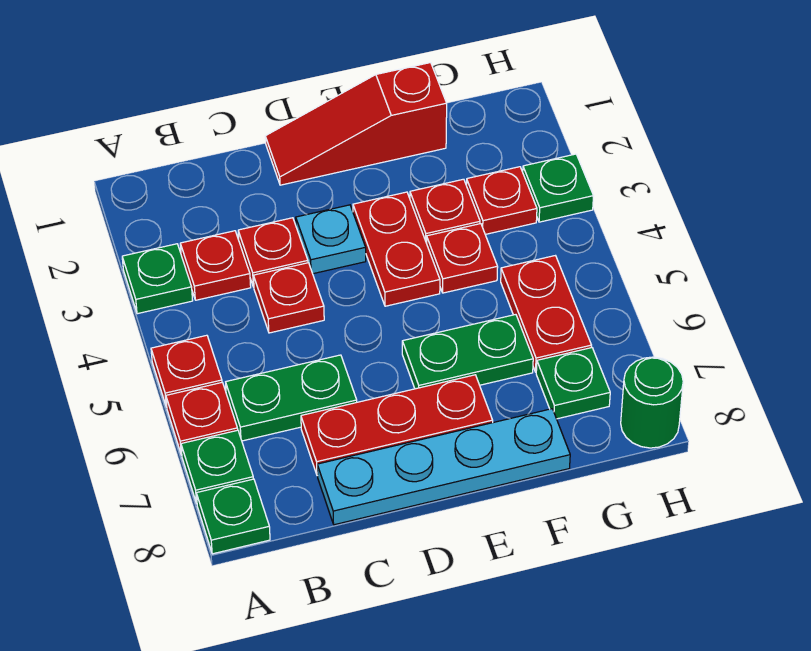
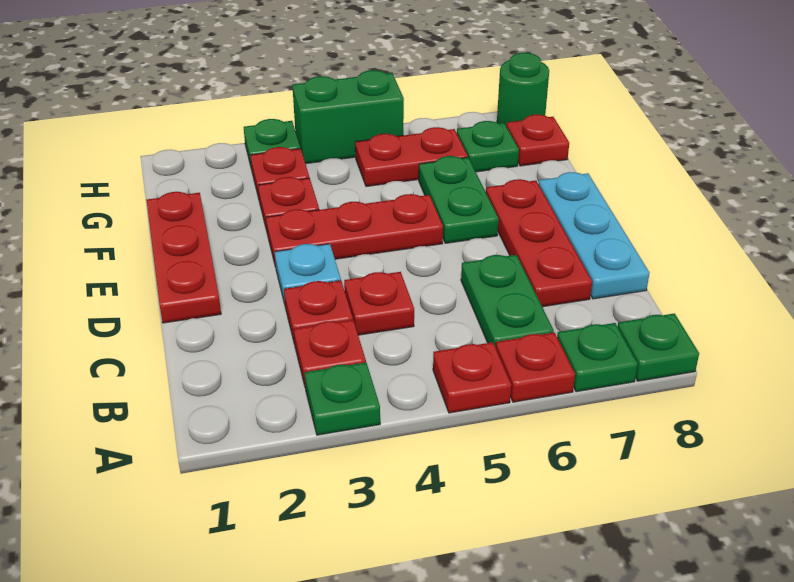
cyan 1x4 plate [317,409,570,525] -> cyan 1x3 plate [539,172,649,299]
red 1x3 slope [265,63,447,185] -> red 1x3 plate [146,192,221,323]
red 1x2 plate [353,192,440,306] -> red 1x3 plate [266,194,443,266]
red 1x1 plate [427,224,498,293] -> red 1x1 plate moved to [506,115,569,166]
none -> green 1x2 brick [292,70,404,164]

